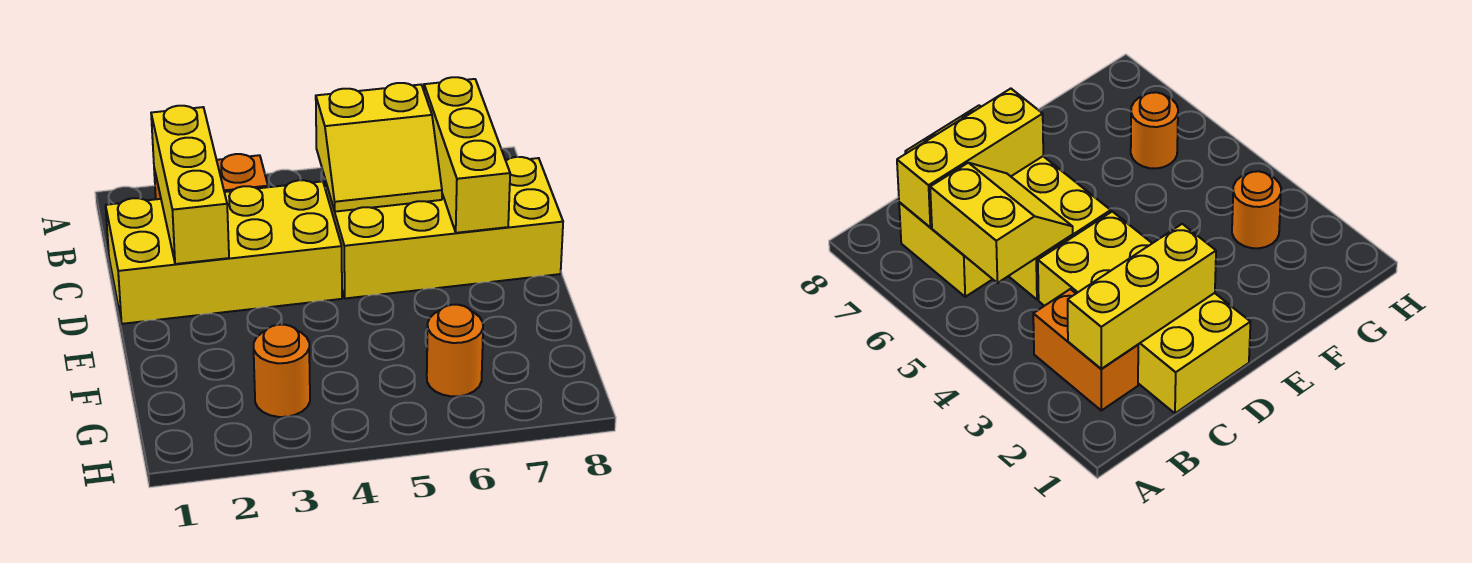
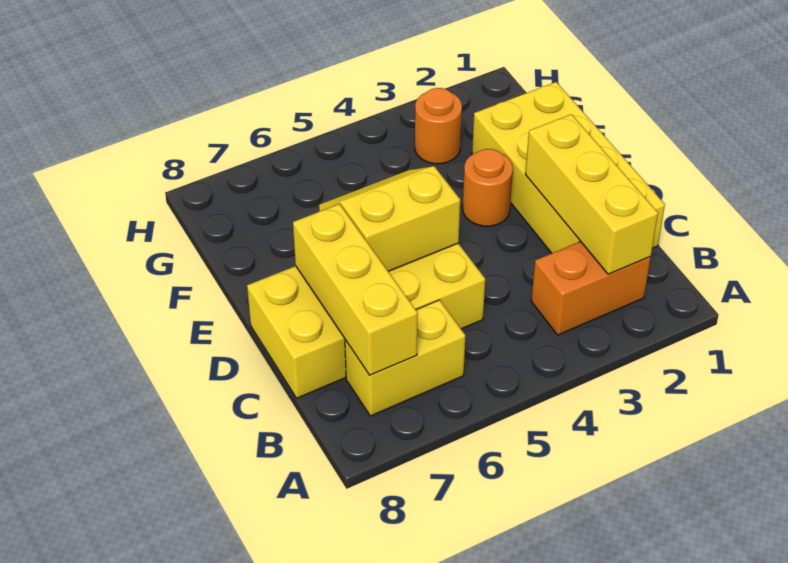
yellow 2x2 slope [316,83,442,212] -> yellow 2x2 slope moved to [319,166,460,271]
yellow 2x4 brick [106,180,342,324] -> yellow 2x4 brick turned to [472,82,665,253]
orange 1x1 round brick [427,305,483,396] -> orange 1x1 round brick moved to [463,149,513,226]

